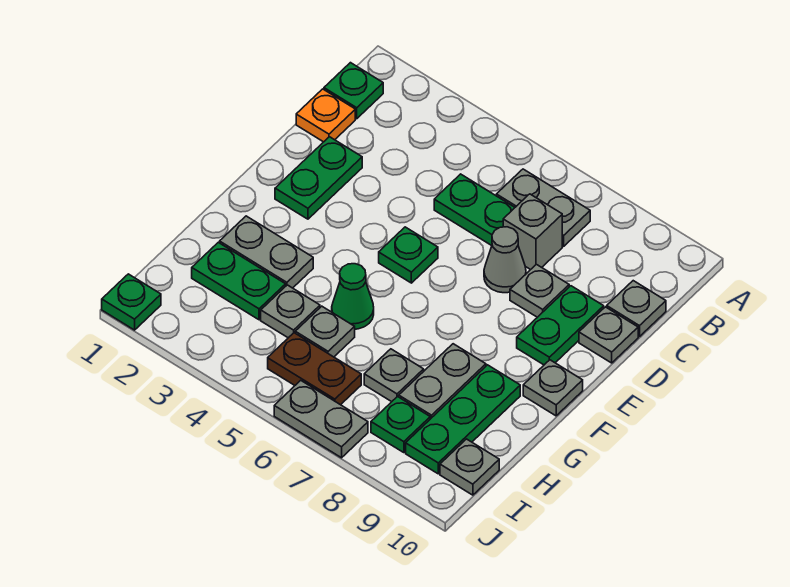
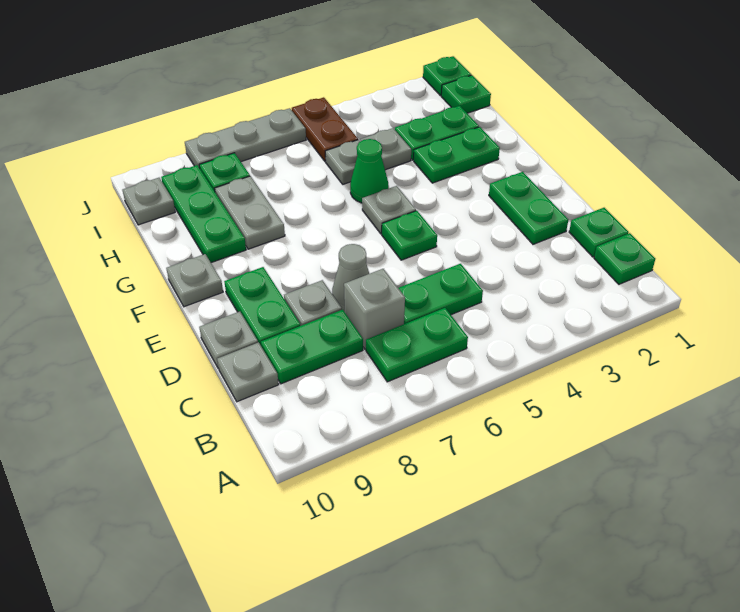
grey 1x2 plate [496,169,590,246] -> green 1x2 plate [366,308,468,382]
orange 1x1 plate [296,89,355,142] -> green 1x1 plate [569,208,629,257]
none -> green 1x2 plate [261,310,363,384]
grey 1x2 plate [220,216,313,288] -> green 1x2 plate [414,127,500,183]
grey 1x1 plate [364,349,424,402] -> grey 1x1 plate moved to [362,186,416,234]
none -> green 1x1 plate [441,75,491,113]
brown 1x2 plate [268,333,361,405] -> brown 1x2 plate turned to [292,97,358,161]
grey 1x2 plate [274,380,368,458] -> grey 1x3 plate [185,108,306,168]

